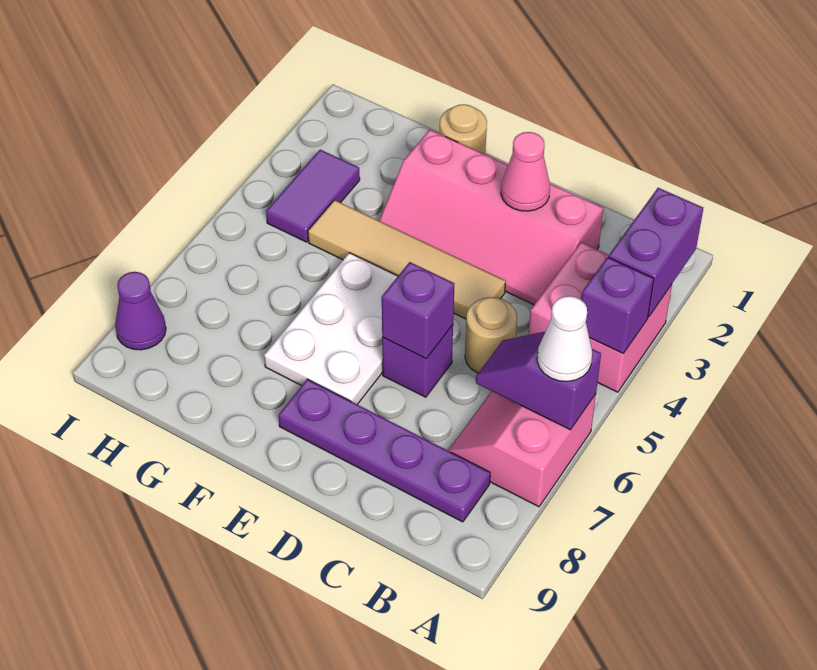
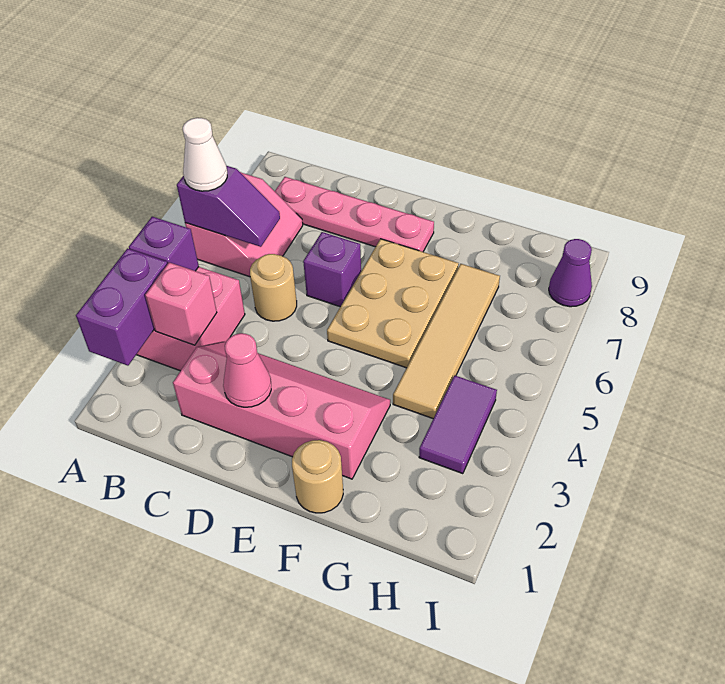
none -> pink 1x1 brick [145,262,217,345]
purple 1x4 plate [279,379,490,522] -> pink 1x4 plate [275,177,434,252]
tan 1x4 tile [308,200,506,319] -> tan 1x4 tile turned to [393,264,500,419]
purple 1x1 brick [382,262,454,359] -> none
white 2x3 plate [264,253,398,404] -> tan 2x3 plate [327,239,459,368]

